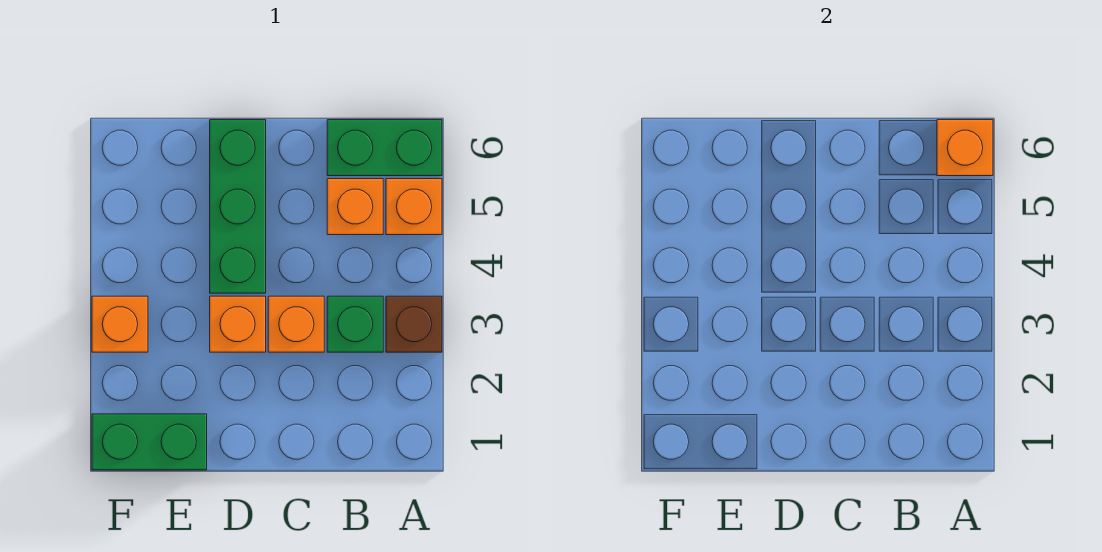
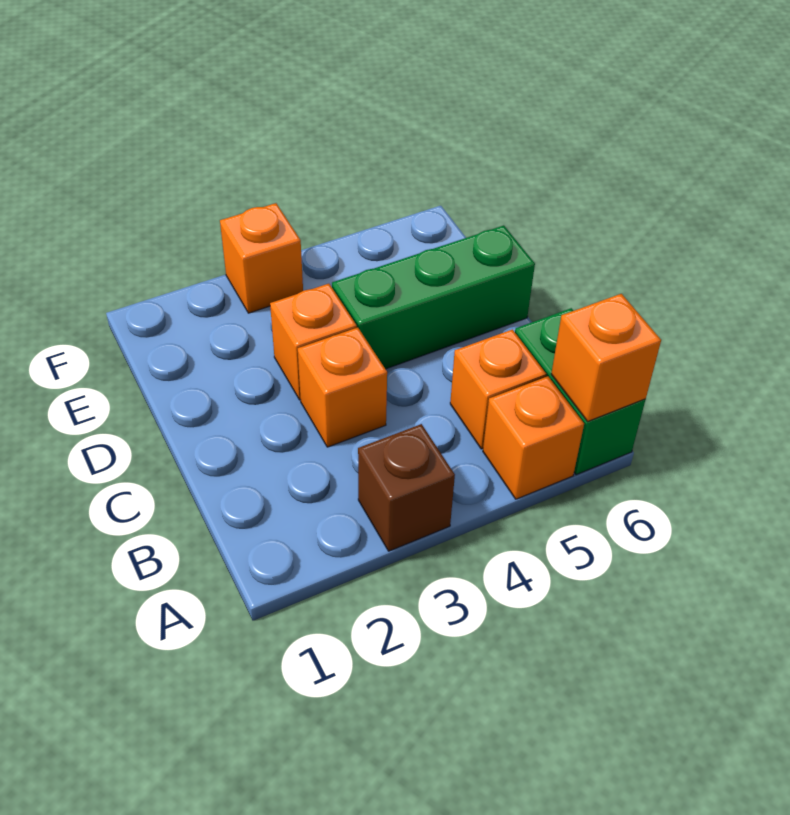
green 1x1 brick [327,296,383,352] -> none
green 1x2 brick [92,414,207,470] -> none

